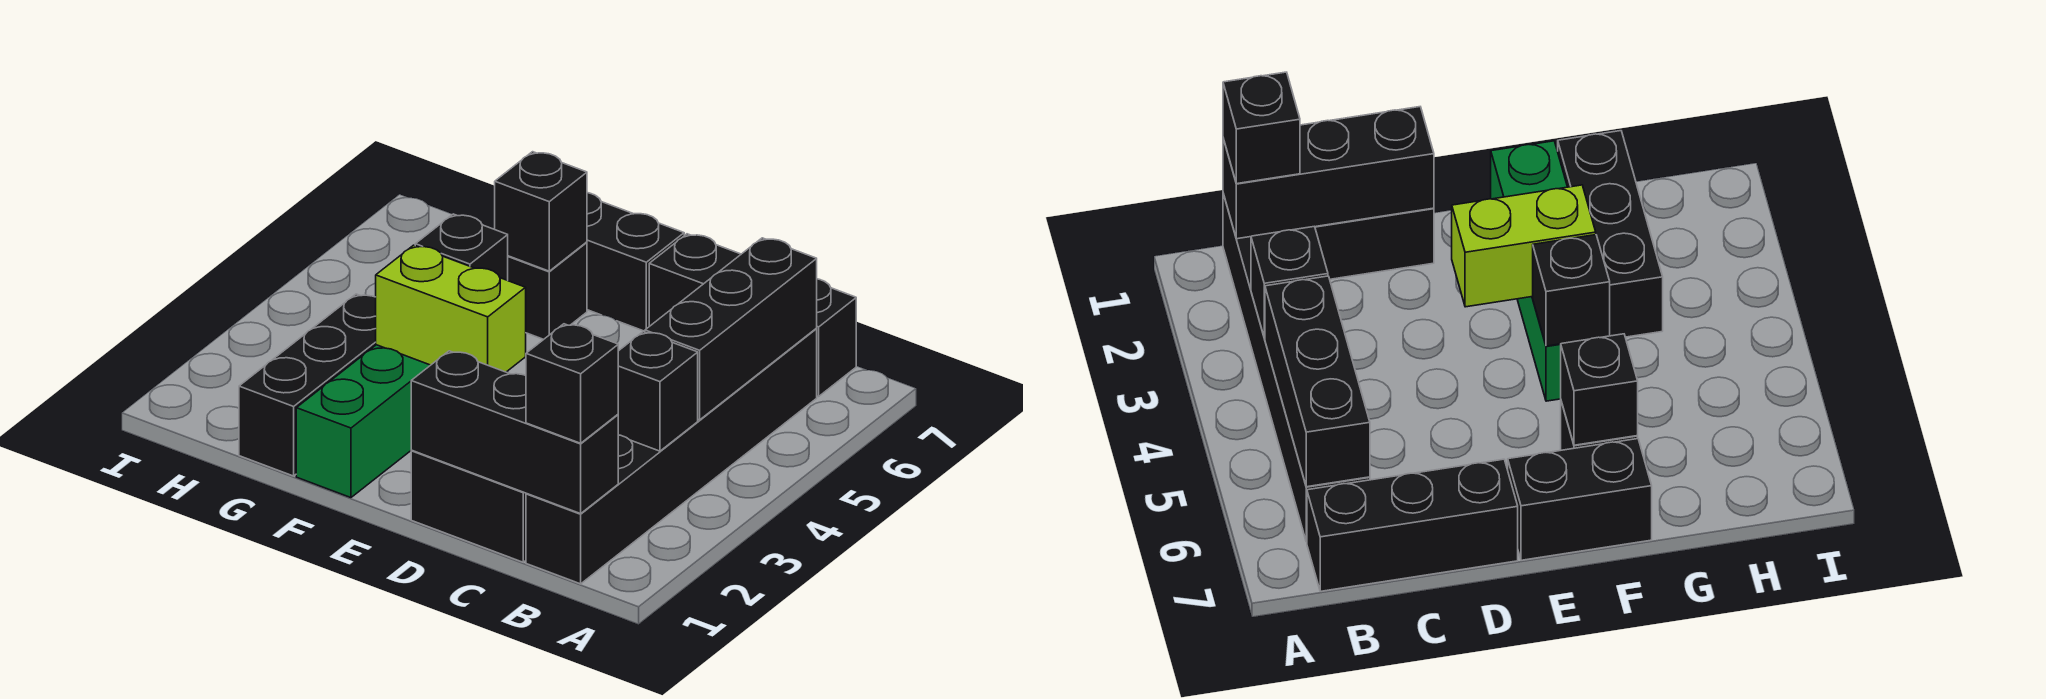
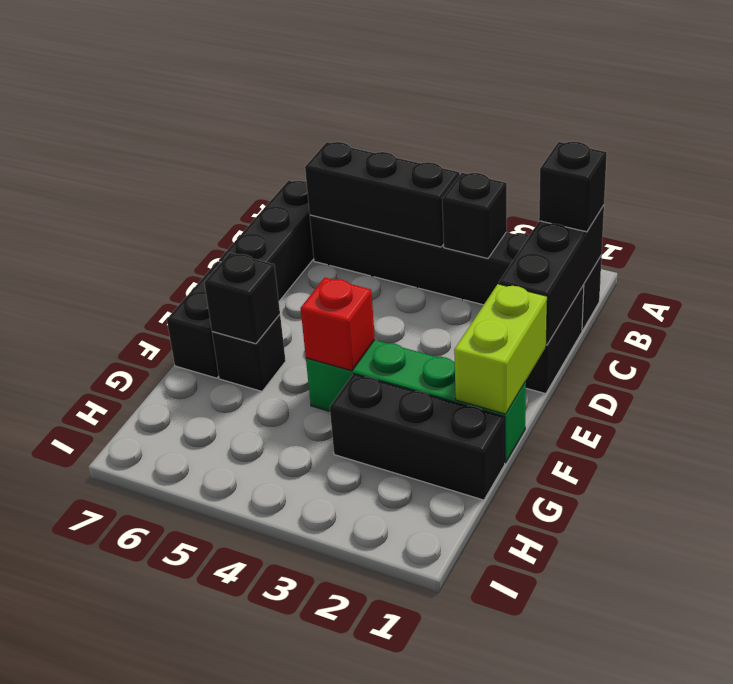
lime 1x2 brick [376,245,526,372] -> lime 1x2 brick moved to [454,284,547,414]
black 1x1 brick [415,214,508,280] -> red 1x1 brick [301,277,375,371]

